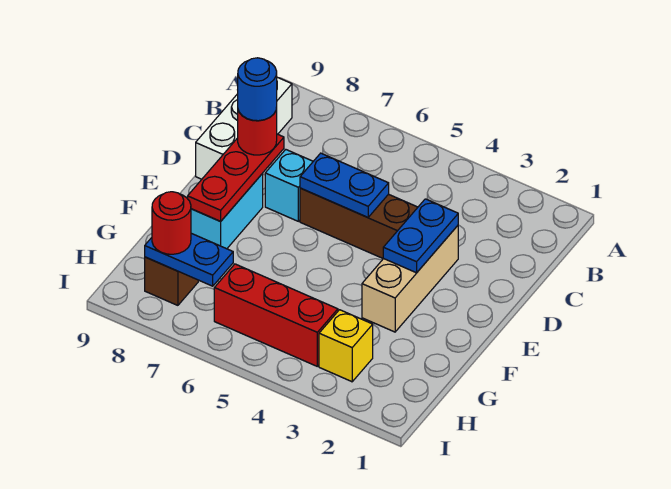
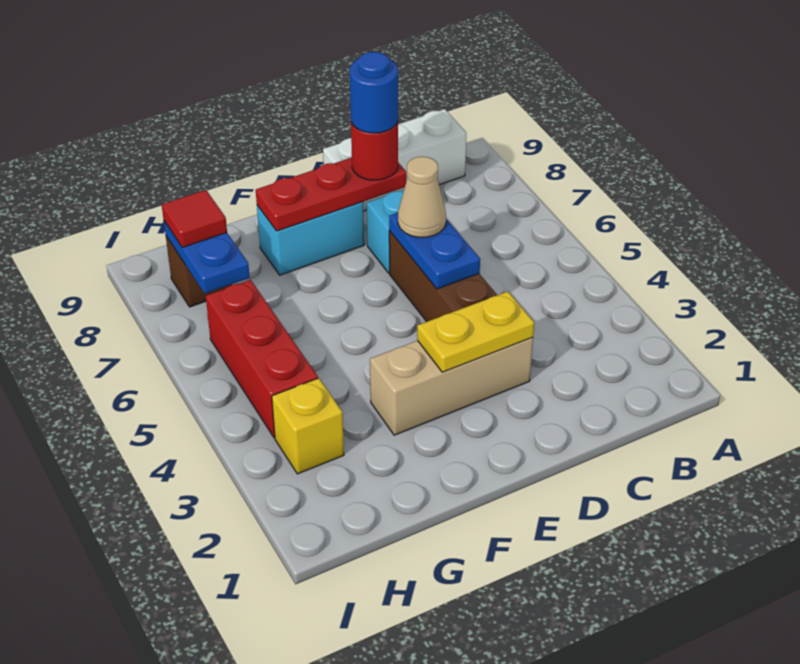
blue 1x2 plate [383,199,458,273] -> yellow 1x2 plate [417,291,534,372]
none -> tan 1x1 cone [398,157,446,237]
red 1x1 round brick [152,192,191,254] -> red 1x1 tile [162,190,227,247]

